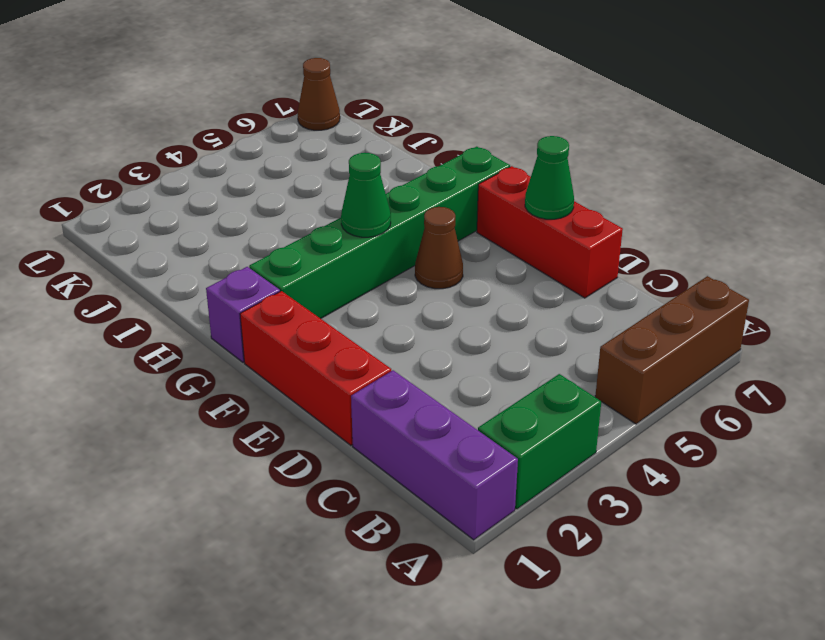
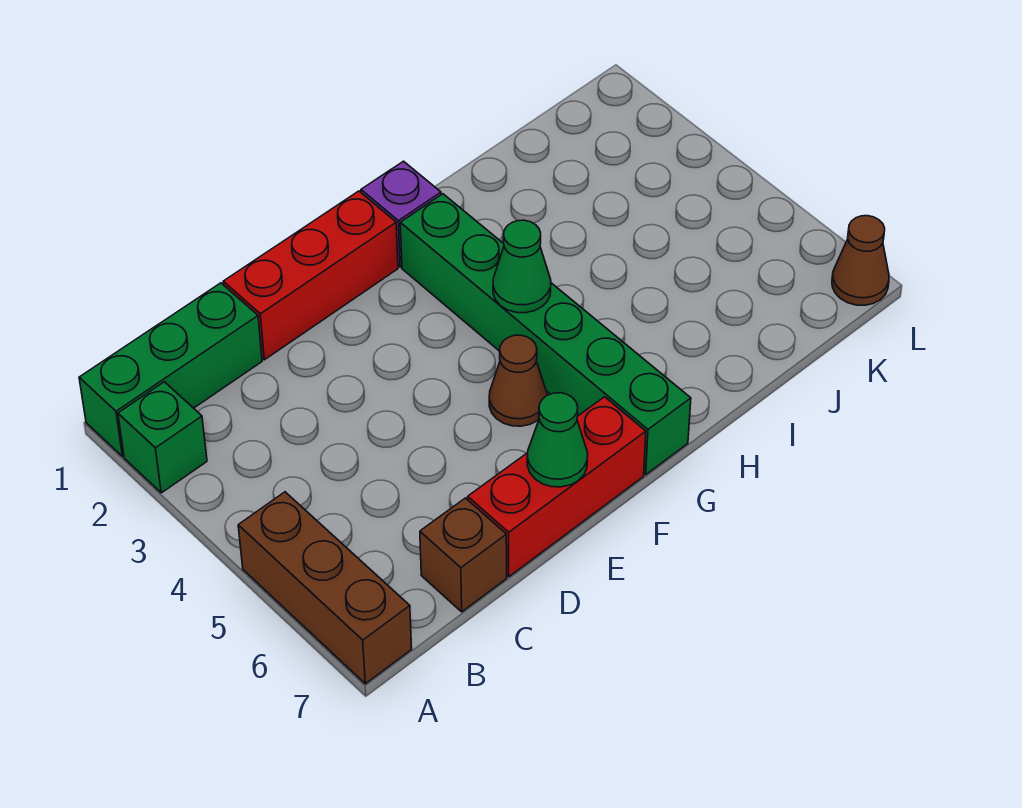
purple 1x3 brick [351,370,518,540] -> green 1x3 brick [79,283,262,456]
green 1x2 brick [478,374,601,509] -> green 1x1 brick [118,382,207,493]
none -> brown 1x1 brick [420,498,507,612]

